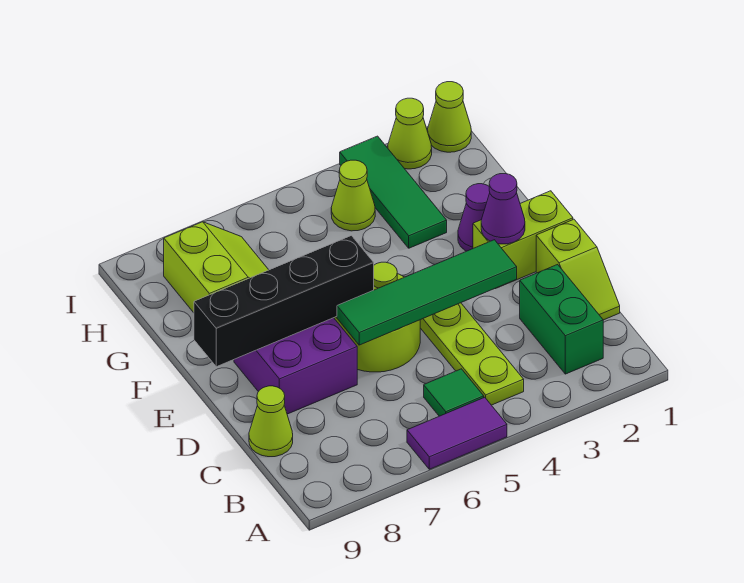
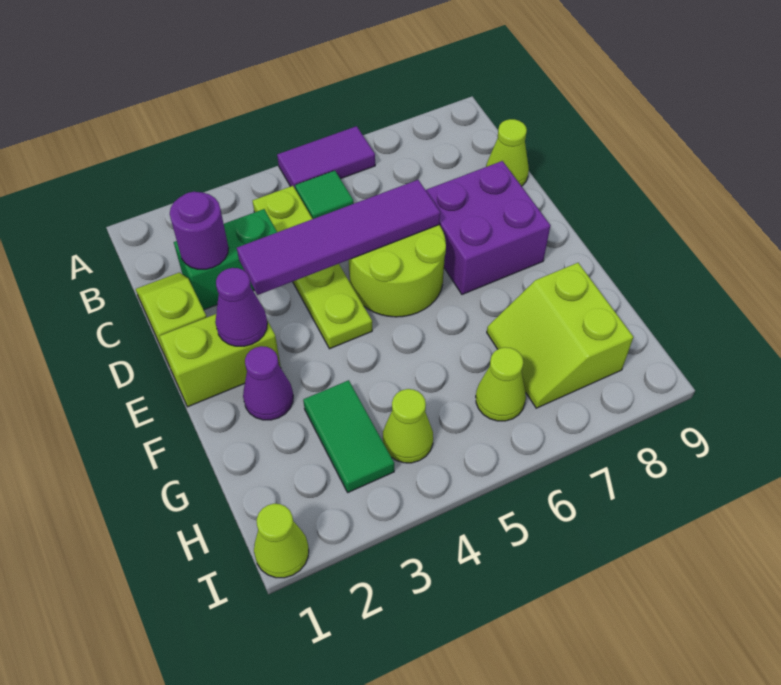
green 1x2 brick [520,265,603,374] -> green 1x2 brick turned to [174,209,277,310]
none -> purple 1x1 round brick [170,192,228,269]
green 1x4 tile [337,240,517,345] -> purple 1x4 tile [237,180,440,295]
black 1x4 brick [194,236,374,367] -> none
green 1x3 tile [340,136,447,248] -> green 1x2 tile [303,380,394,492]
lime 1x1 cone [388,98,432,169] -> lime 1x1 cone moved to [476,347,526,421]

